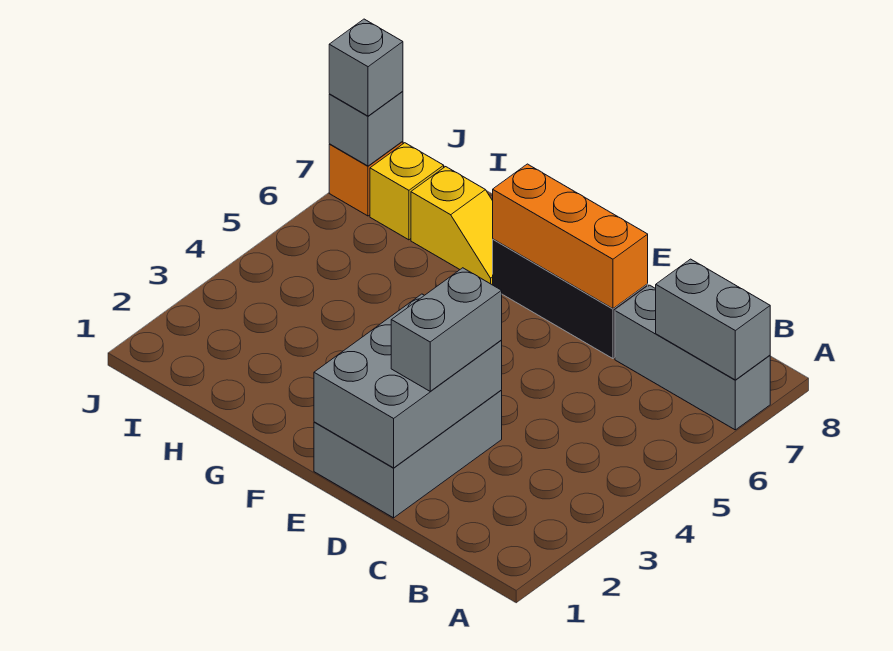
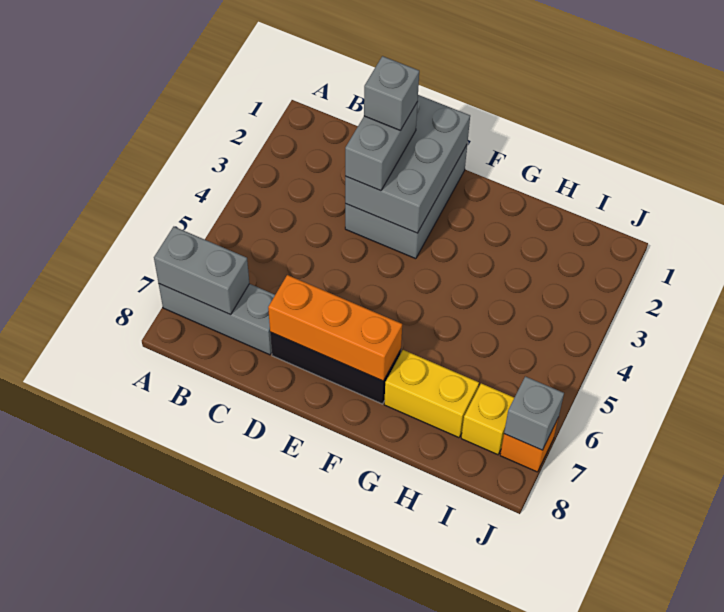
yellow 1x2 slope [411,167,493,285] -> yellow 1x2 brick [384,350,479,438]
grey 1x1 brick [329,19,403,116] -> grey 1x1 brick moved to [364,56,419,130]

